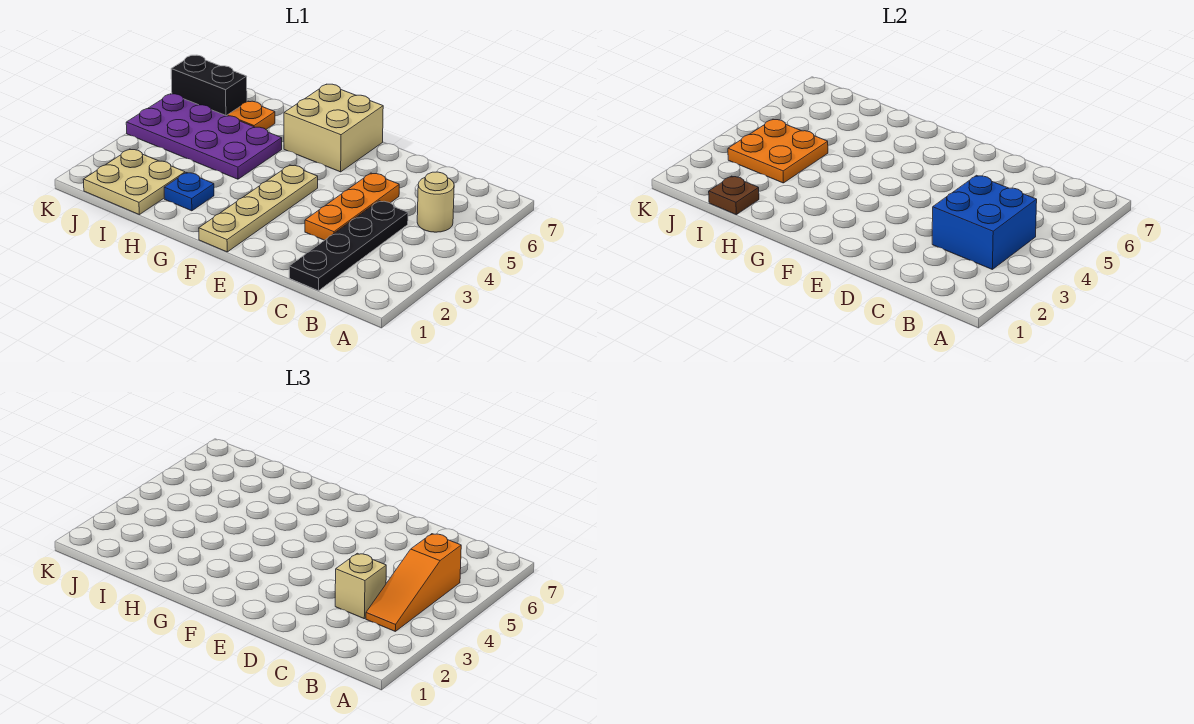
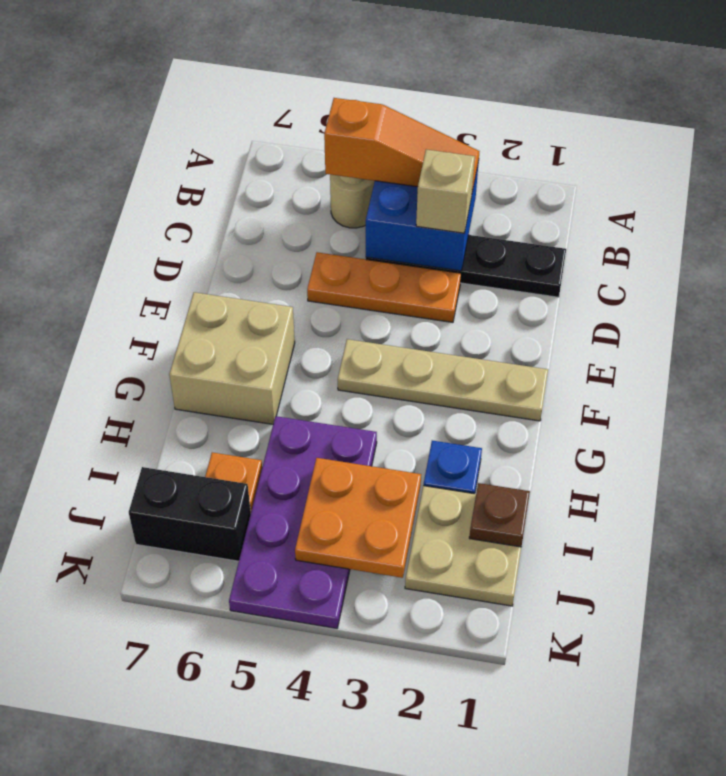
black 1x2 brick [171,55,247,116] -> black 1x2 brick turned to [129,467,251,561]

